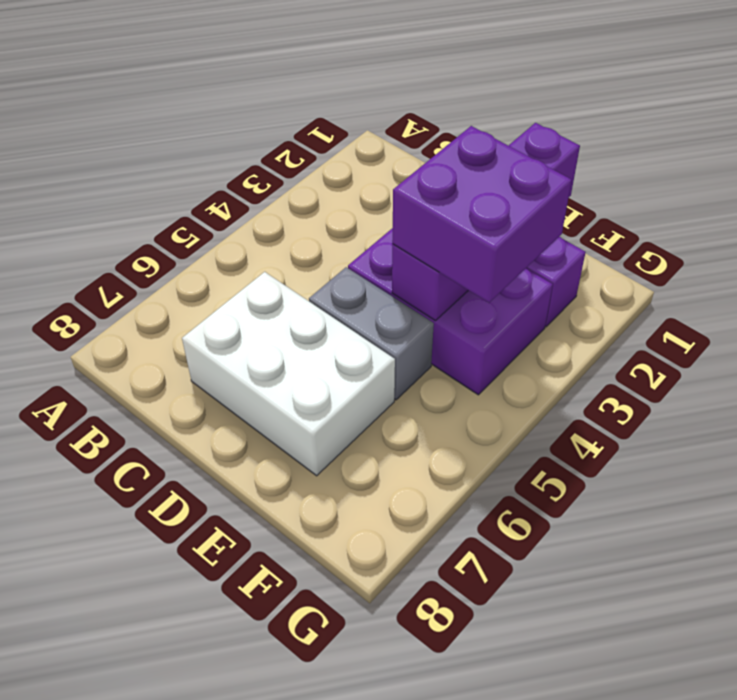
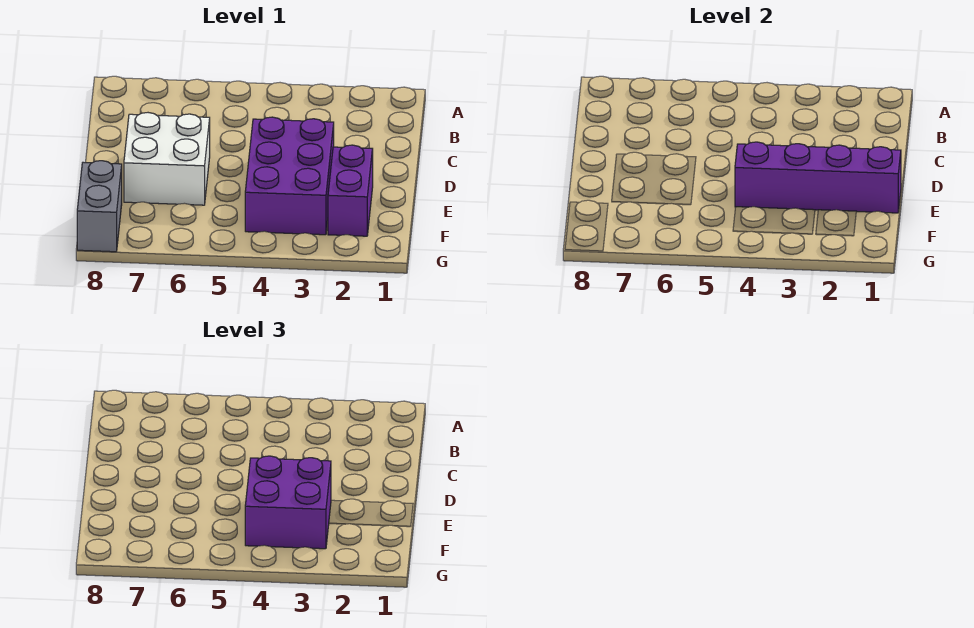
white 2x3 brick [182,272,395,476] -> white 2x2 brick [124,113,210,205]
grey 1x2 brick [309,267,434,400] -> grey 1x2 brick moved to [77,161,122,252]

